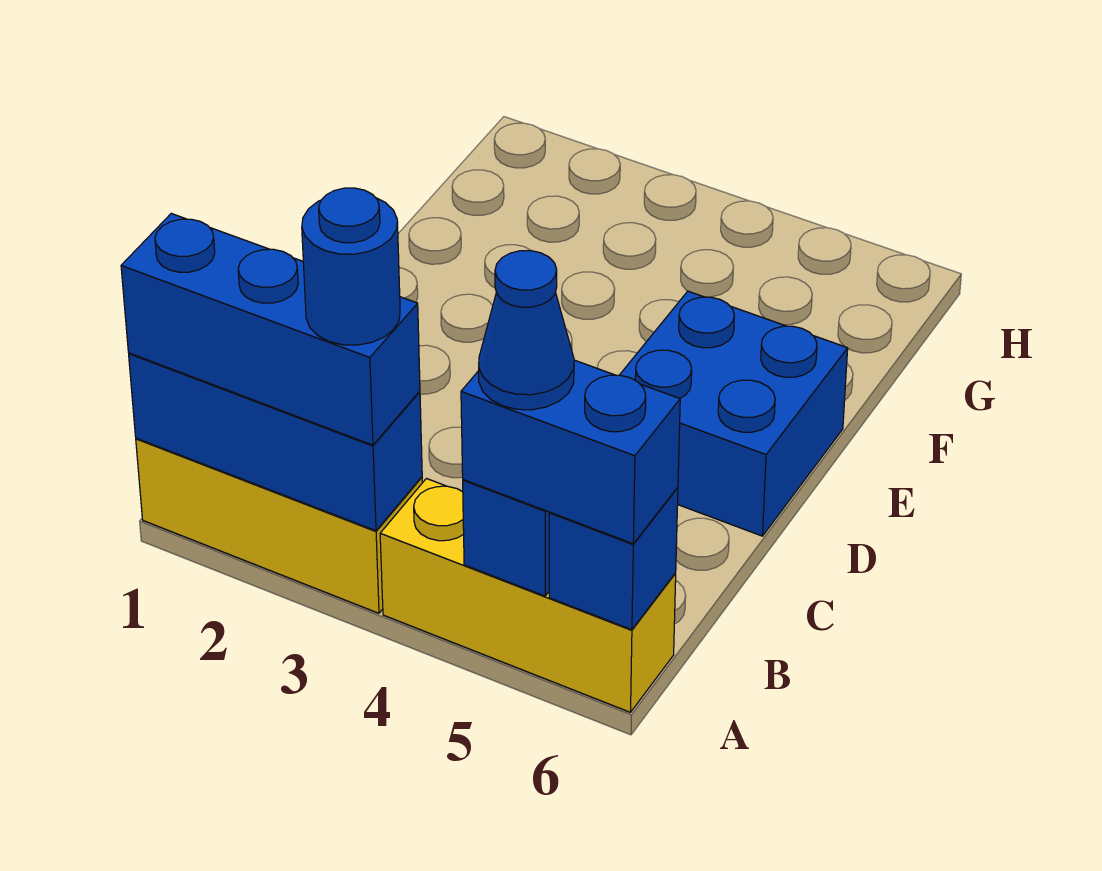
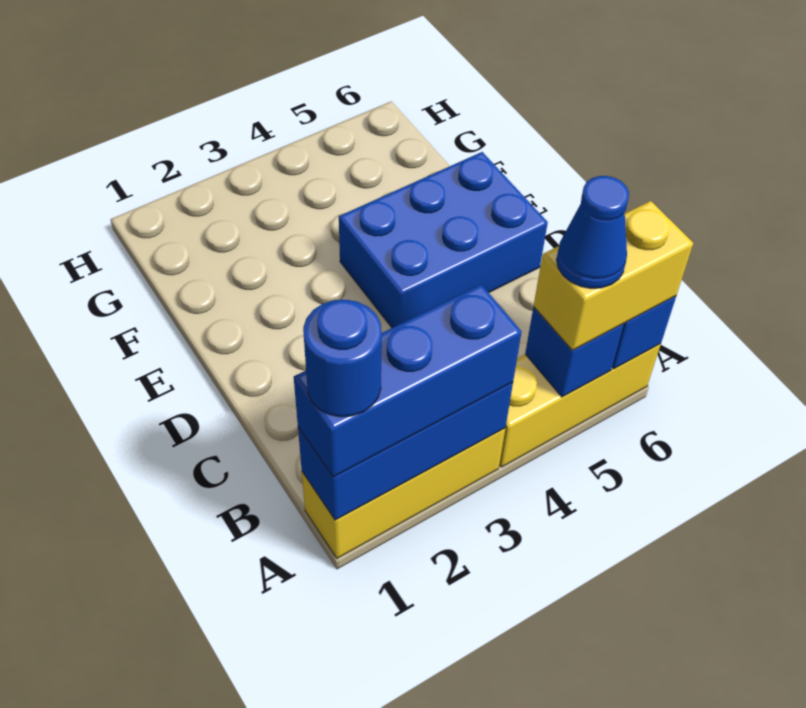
blue 1x1 round brick [302,188,400,345] -> blue 1x1 round brick moved to [303,300,382,417]
blue 1x2 brick [461,360,680,544] -> yellow 1x2 brick [534,201,693,350]
blue 2x2 brick [620,291,848,536] -> blue 2x3 brick [339,152,548,328]

